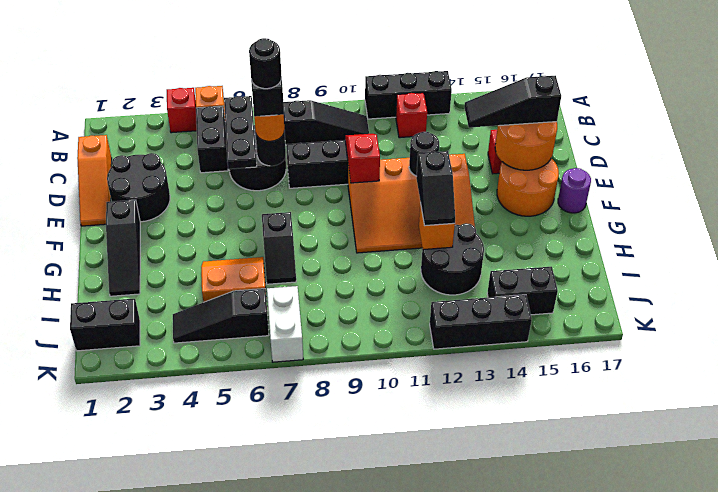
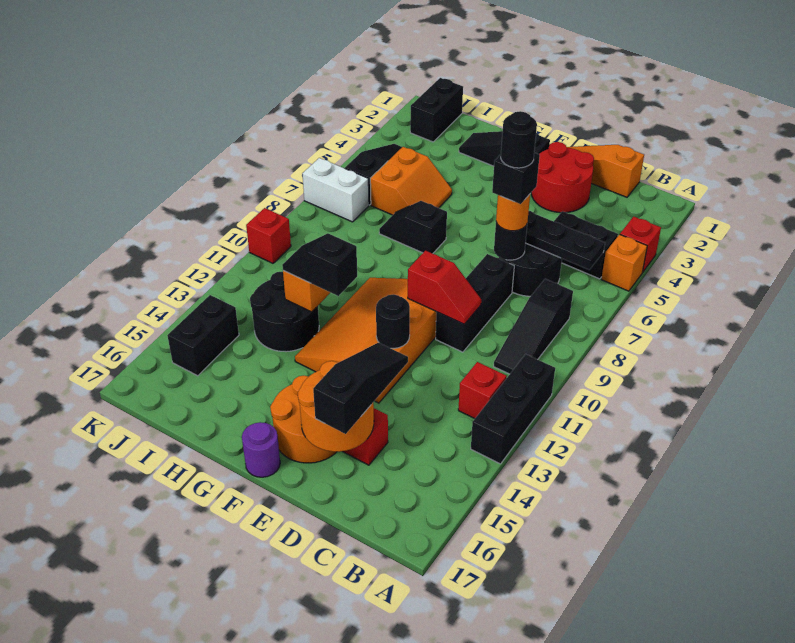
black 2x2 round brick [107,153,170,222] -> red 2x2 round brick [531,142,594,213]
none -> red 1x1 brick [246,208,291,263]
black 1x3 brick [430,295,532,349] -> none

